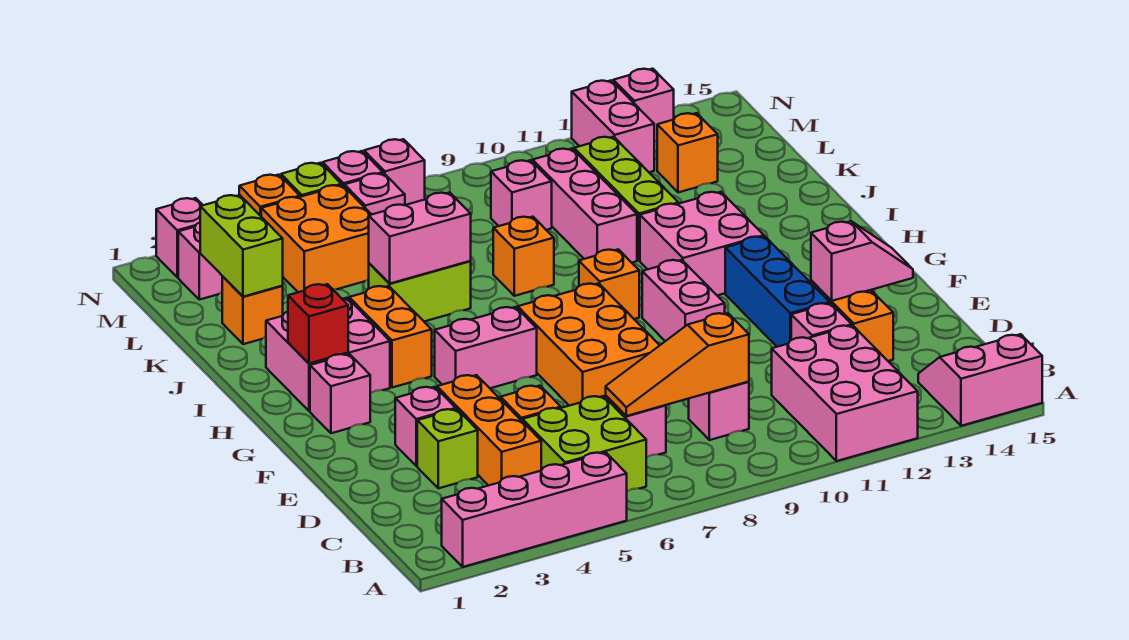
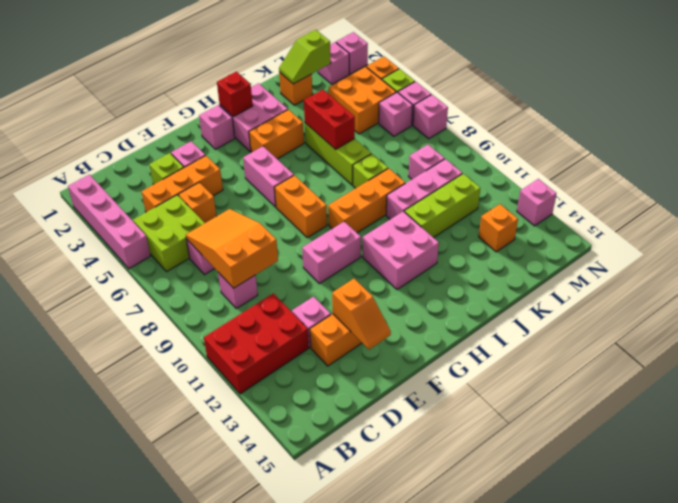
pink 2x3 brick [772,325,918,461] -> red 2x3 brick [204,293,309,394]
pink 2x2 slope [918,334,1042,426] -> none
orange 1x3 slope [606,313,749,416] -> orange 2x3 slope [186,209,278,288]
orange 2x3 brick [518,283,660,406] -> orange 1x2 brick [274,175,327,238]
blue 1x3 brick [725,236,830,347] -> none
pink 1x2 slope [811,221,913,301] -> orange 1x2 slope [332,279,391,350]
orange 1x1 brick [579,249,639,319] -> orange 1x3 brick [328,168,405,233]
lime 1x2 brick [369,261,471,321] -> lime 1x3 brick [305,123,371,185]
pink 1x2 brick [369,193,471,284] -> red 1x2 brick [304,90,355,149]
orange 1x1 brick [493,217,554,296] -> lime 1x1 brick [353,154,388,188]
lime 1x2 brick [200,195,283,297] -> lime 1x2 slope [279,30,331,84]
pink 1x2 brick [572,80,654,172] -> none

